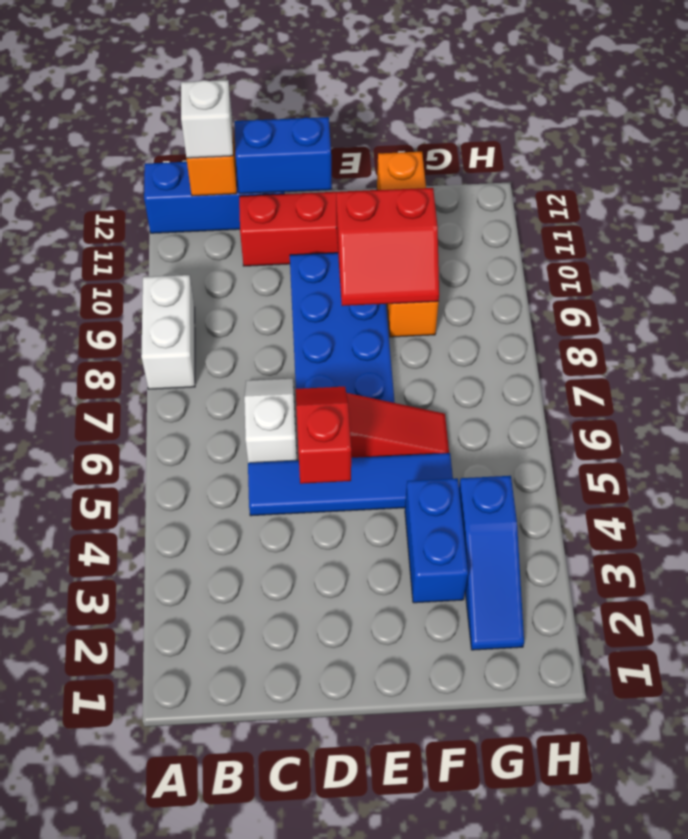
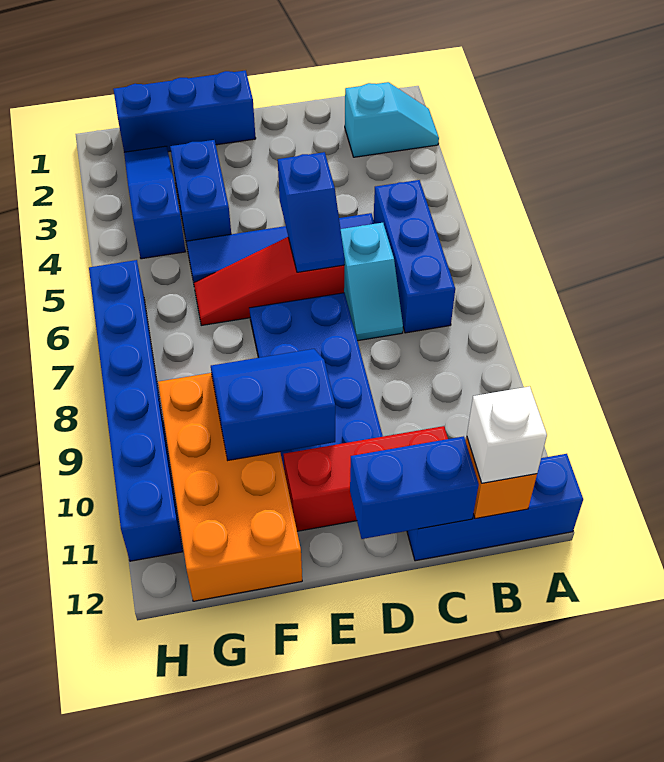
none -> cyan 1x2 slope [345,82,439,157]
white 1x2 brick [141,275,195,389] -> none
none -> blue 1x3 brick [374,180,455,333]
white 1x2 slope [244,379,297,463] -> cyan 1x2 slope [341,223,403,341]
red 1x2 slope [296,387,351,484] -> blue 1x2 slope [278,152,345,272]
none -> blue 1x3 brick [113,71,256,152]
red 2x2 slope [336,188,439,306] -> blue 2x2 slope [211,349,335,460]
orange 1x4 brick [377,152,438,337] -> orange 2x4 brick [158,373,302,601]
none -> blue 1x6 brick [89,260,183,561]

